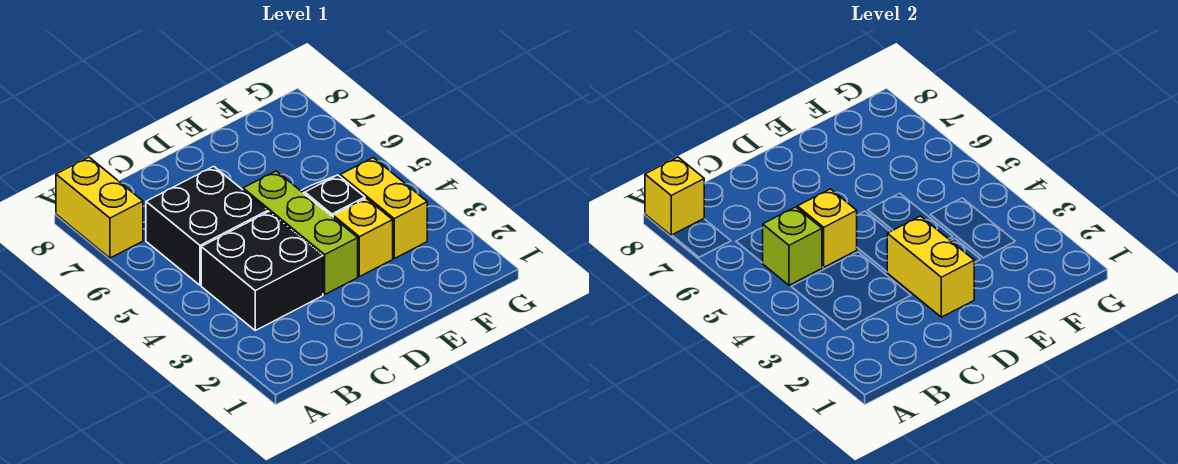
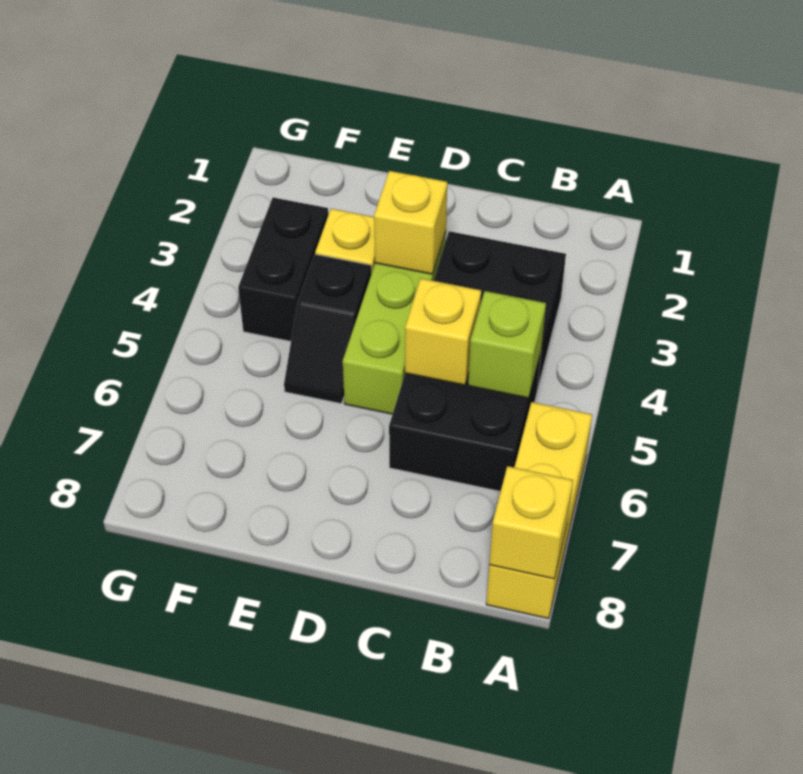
yellow 1x2 brick [56,157,143,258] -> yellow 1x3 brick [486,402,592,619]
yellow 1x2 brick [887,216,975,317] -> yellow 1x1 brick [374,171,447,274]
yellow 1x2 brick [340,158,427,258] -> black 1x2 brick [238,198,328,341]

